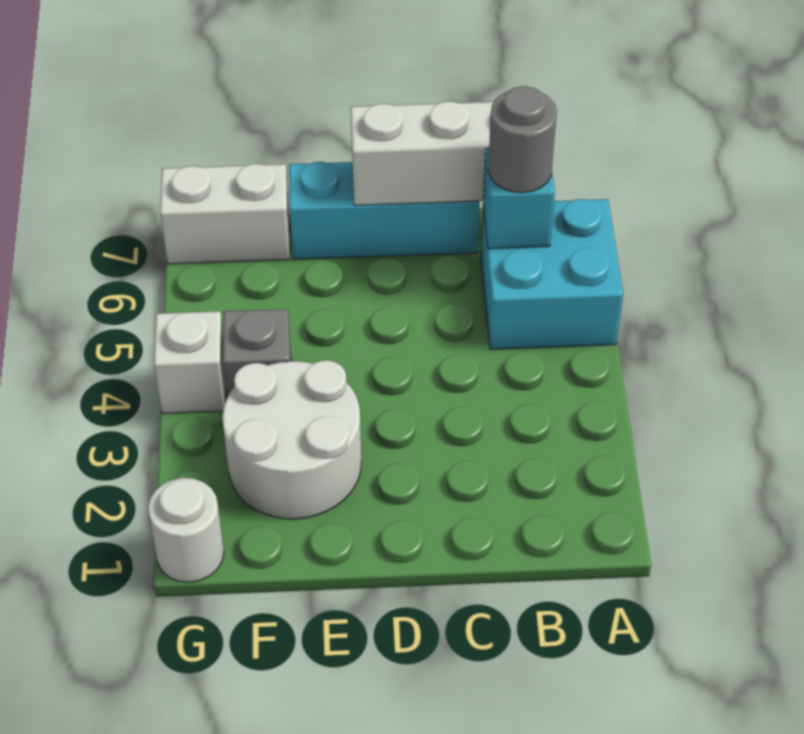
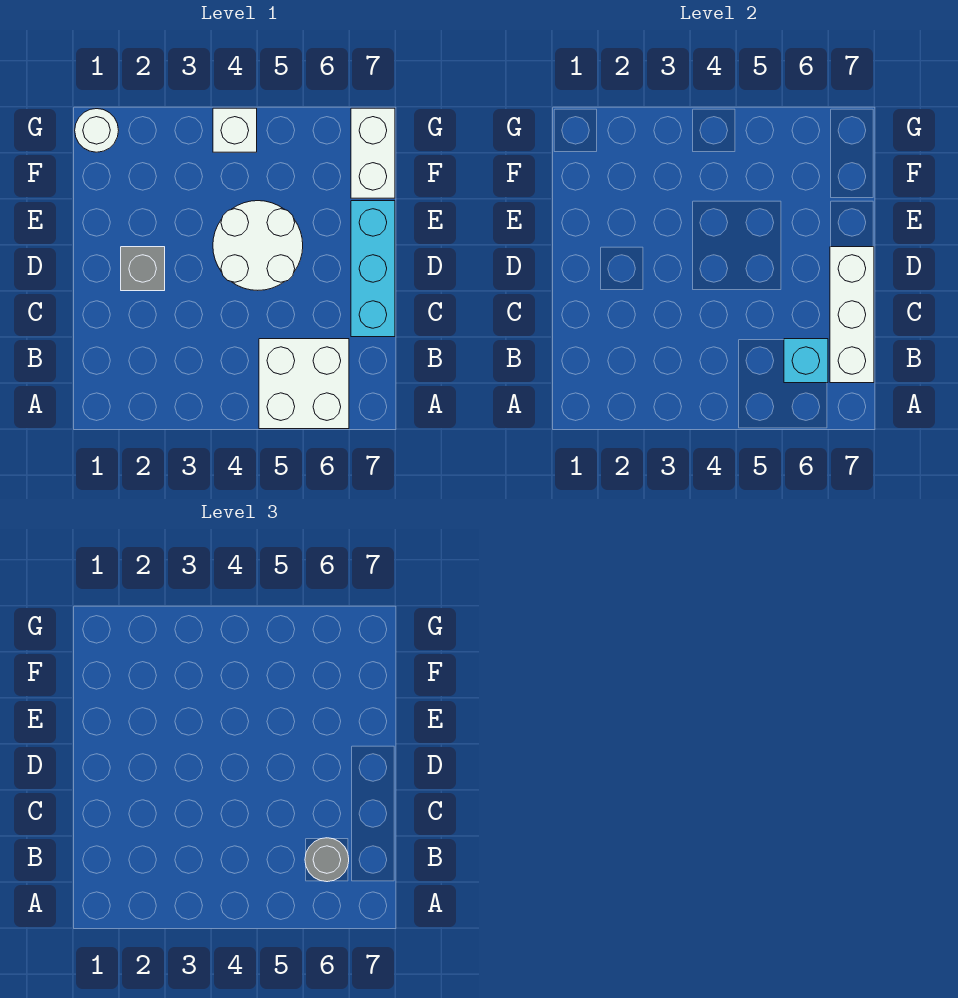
cyan 2x2 brick [481,199,623,349] -> white 2x2 brick [259,339,349,429]
white 2x2 round brick [222,360,361,519] -> white 2x2 round brick moved to [213,201,303,290]
grey 1x1 brick [223,309,292,397] -> grey 1x1 brick moved to [121,247,165,291]

